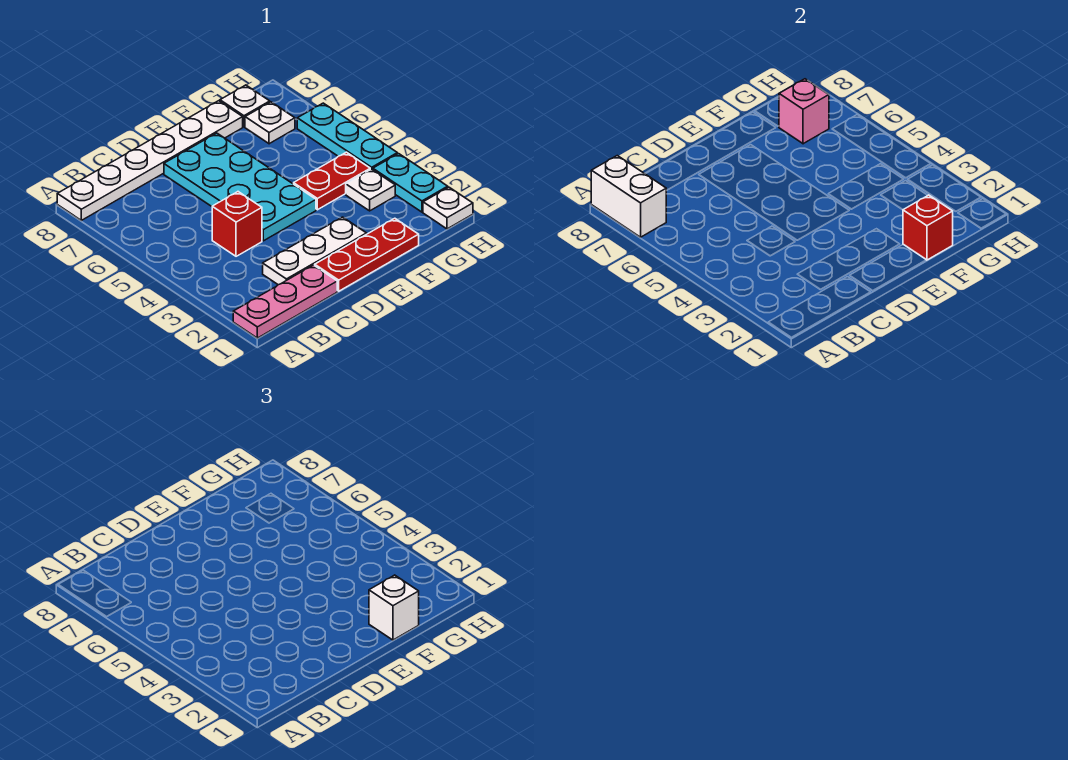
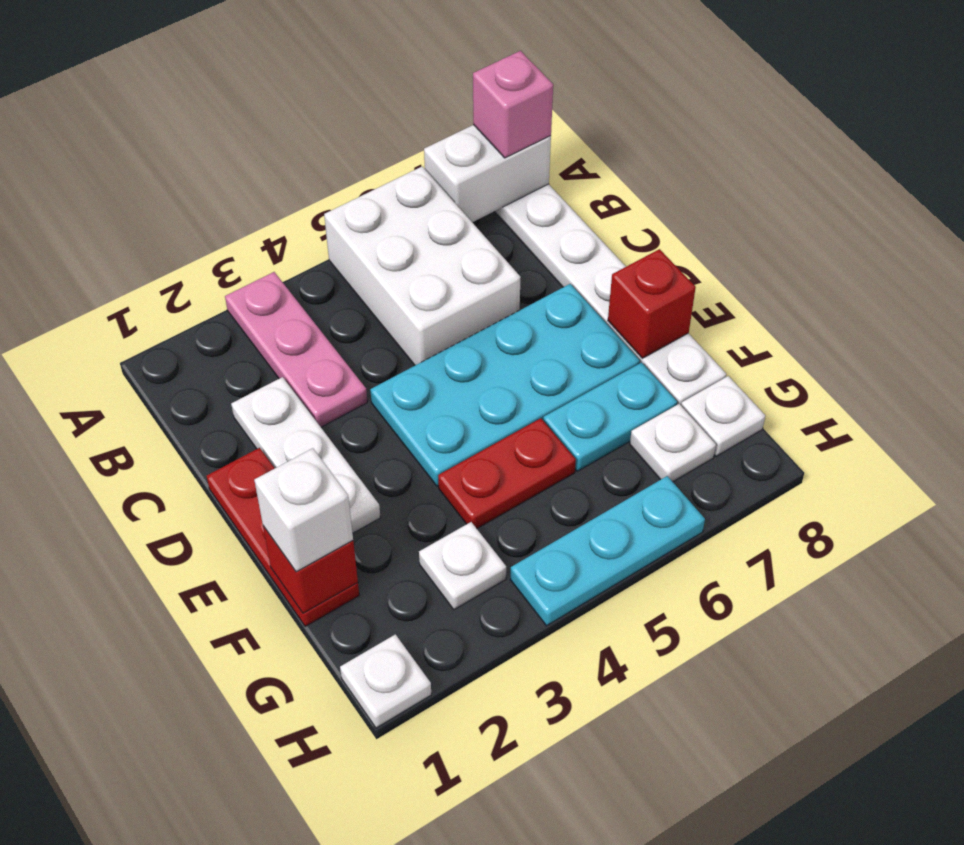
pink 1x3 plate [233,265,337,338] -> pink 1x3 plate moved to [225,272,367,427]
none -> white 2x3 brick [324,166,520,365]
red 1x1 brick [212,192,262,256] -> red 1x1 brick moved to [608,249,696,358]
red 1x2 plate [294,152,370,210] -> red 1x2 plate turned to [438,418,576,528]
pink 1x1 brick [779,79,829,144] -> pink 1x1 brick moved to [473,51,553,158]
cyan 1x2 plate [373,154,448,212] -> cyan 1x2 plate moved to [543,362,677,471]

